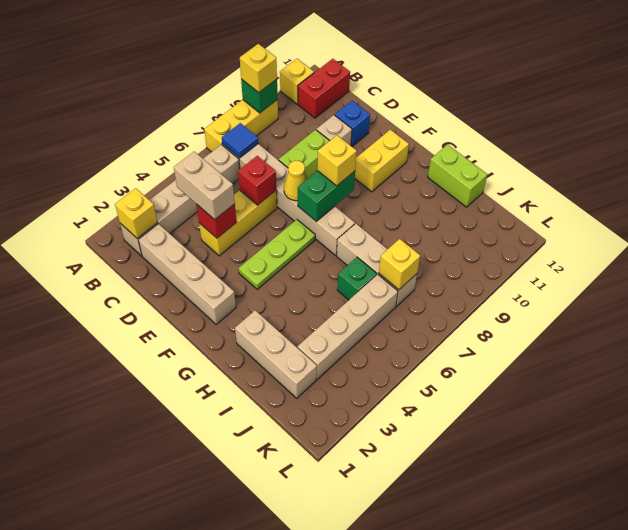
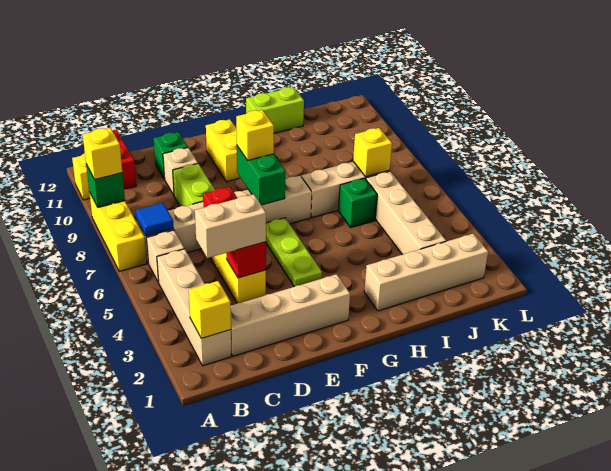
blue 1x1 brick [335,101,370,146] -> green 1x1 brick [154,132,188,179]
yellow 1x1 cone [284,161,307,201] -> none
tan 1x3 brick [235,310,317,398] -> tan 1x4 brick [364,234,488,311]

